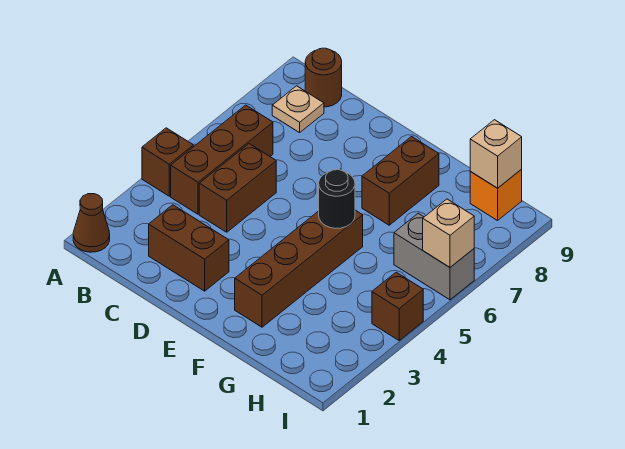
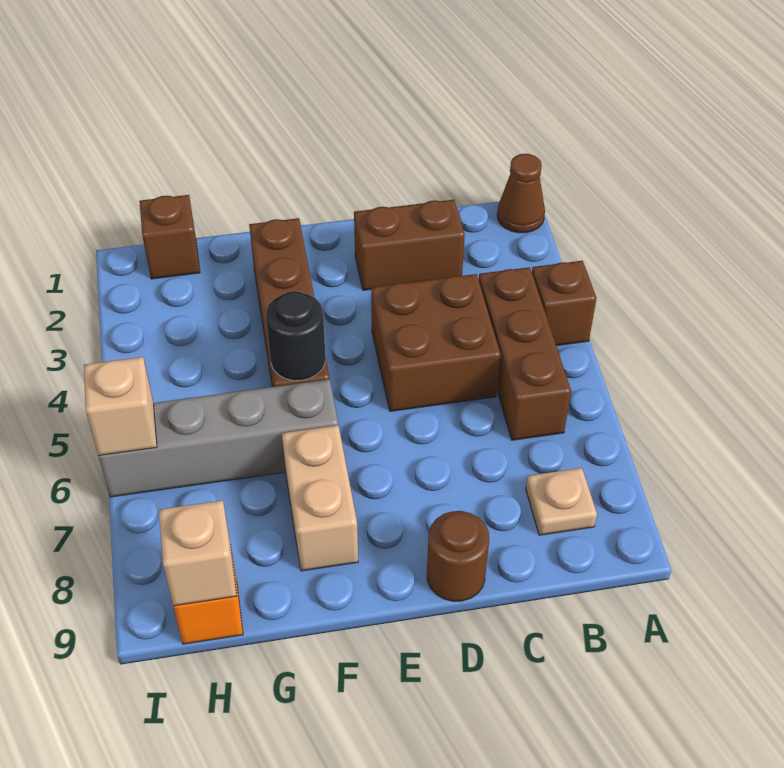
brown 1x1 round brick [305,48,342,107] -> brown 1x1 round brick moved to [427,511,489,601]
brown 1x2 brick [199,144,276,232] -> brown 2x2 brick [371,274,501,411]
brown 1x2 brick [362,137,439,225] -> tan 1x2 brick [282,425,358,571]
grey 1x2 brick [394,213,474,300] -> grey 1x4 brick [99,379,338,497]
brown 1x1 brick [372,272,423,340] -> brown 1x1 brick moved to [139,195,200,279]

